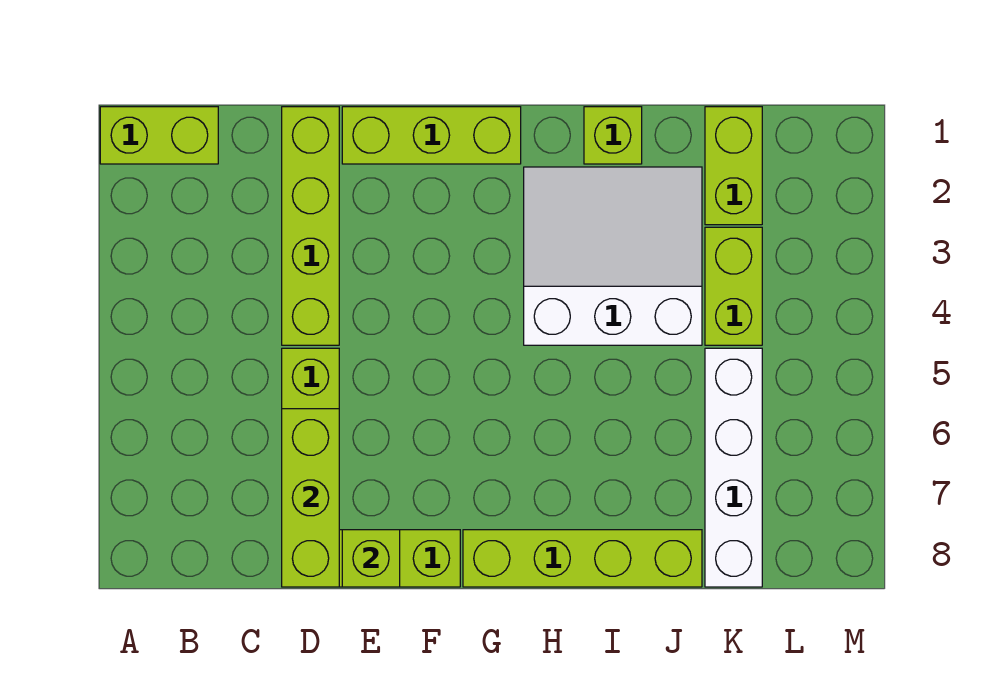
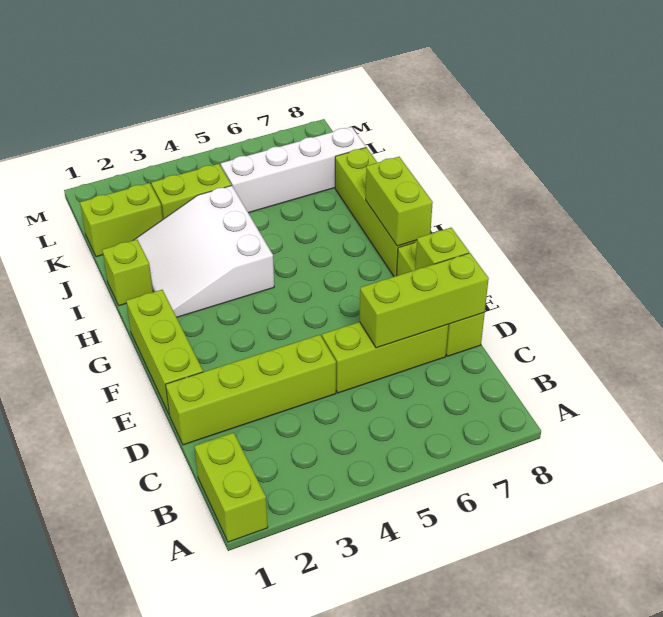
none -> lime 1x2 brick [366,157,433,246]

